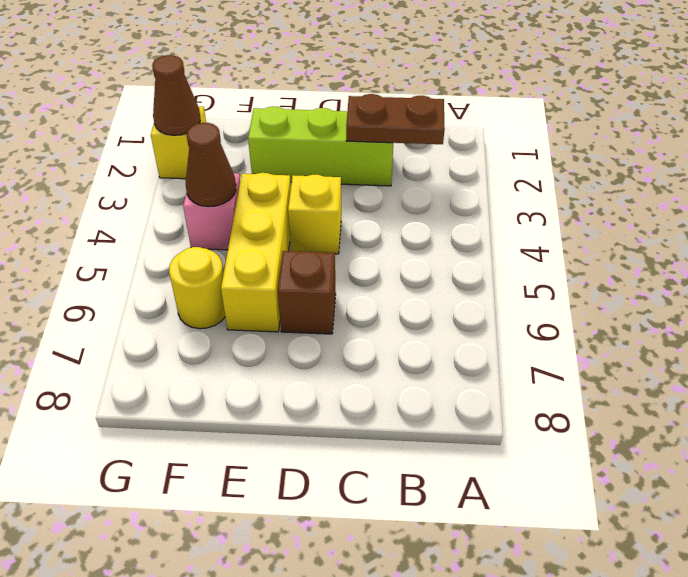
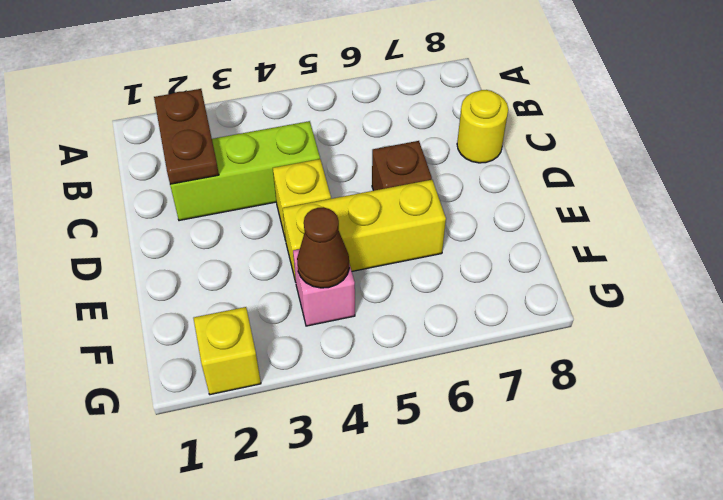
lime 1x3 brick [248,106,393,186] -> lime 1x3 brick turned to [170,121,320,221]
yellow 1x1 round brick [169,247,225,329] -> yellow 1x1 round brick moved to [457,90,508,163]
brown 1x1 cone [152,55,200,135] -> none

